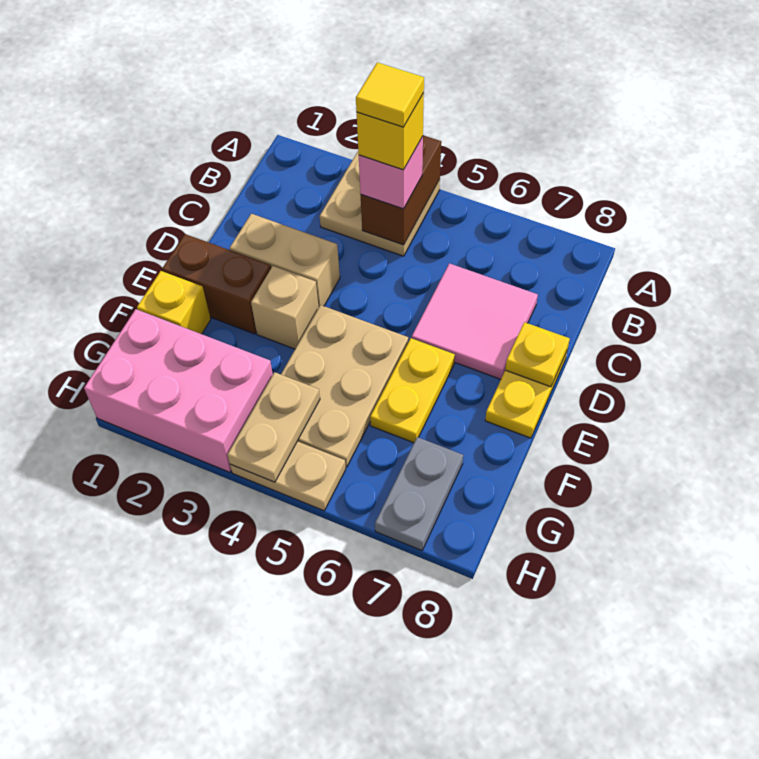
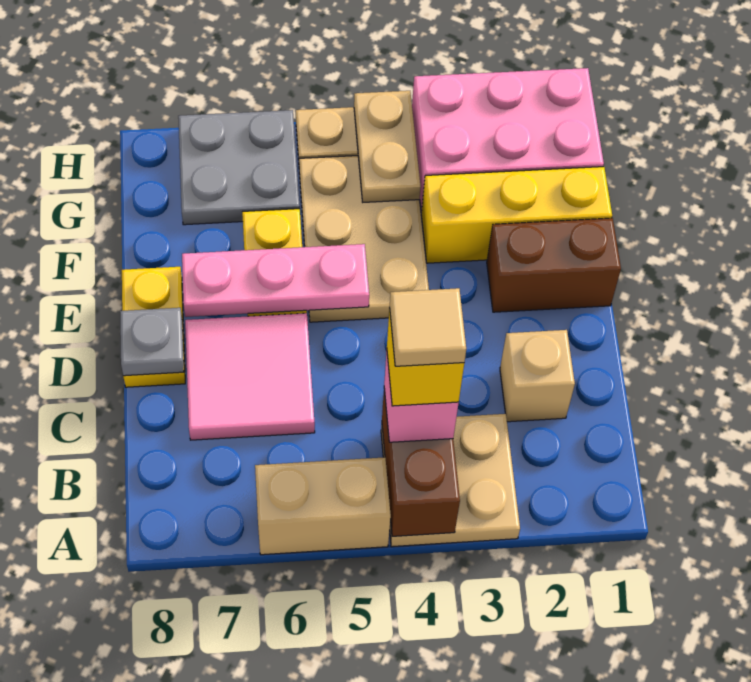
yellow 1x1 tile [356,62,424,127] -> tan 1x1 tile [390,288,466,366]
tan 1x2 brick [230,214,340,307] -> tan 1x2 brick moved to [255,457,391,555]
yellow 1x1 plate [505,322,570,387] -> grey 1x1 plate [120,308,184,376]
tan 1x1 brick [251,266,319,349] -> tan 1x1 brick moved to [500,330,575,422]
none -> pink 1x3 plate [182,244,369,317]
yellow 1x1 brick [137,271,211,334] -> yellow 1x3 brick [421,167,612,263]
grey 1x2 plate [375,437,463,551] -> grey 2x2 plate [178,110,300,225]

